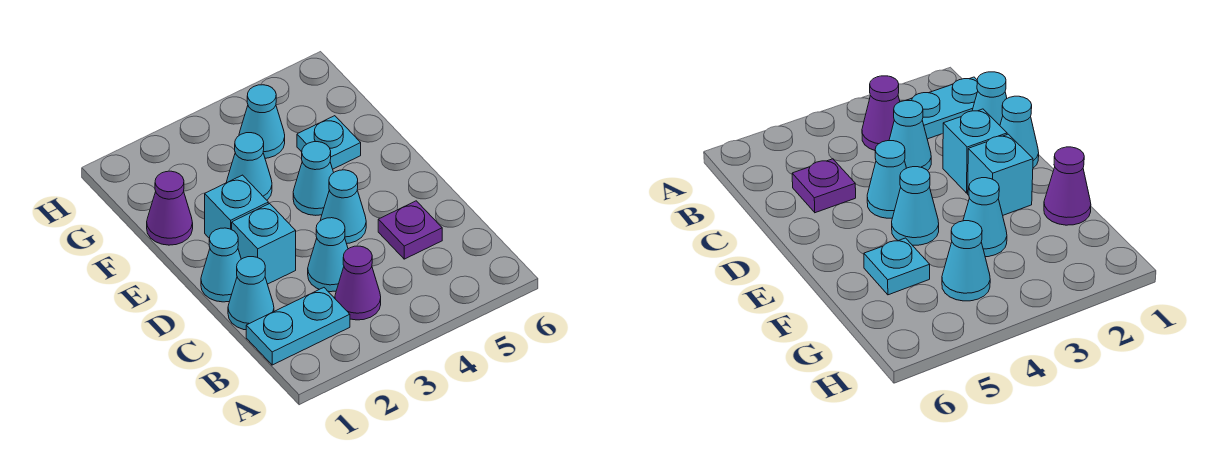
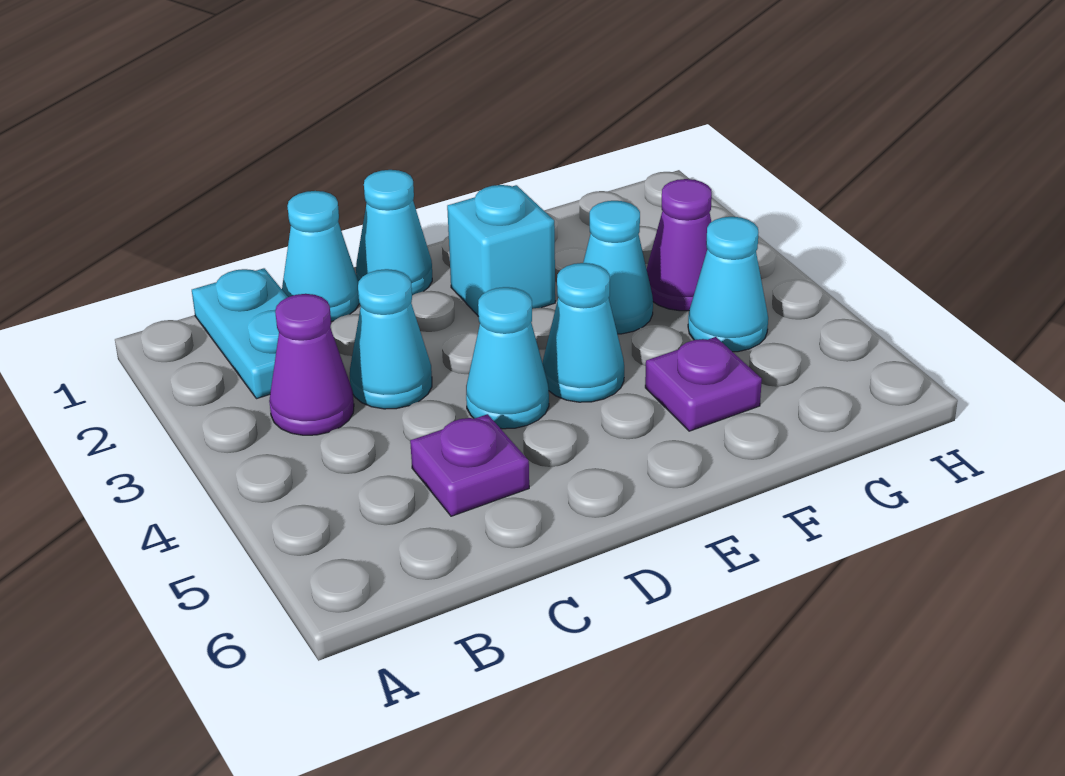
cyan 1x1 brick [232,204,296,284] -> none
purple 1x1 cone [147,171,193,245] -> purple 1x1 cone moved to [647,179,712,311]
cyan 1x1 plate [297,116,361,169] -> purple 1x1 plate [645,337,762,431]

